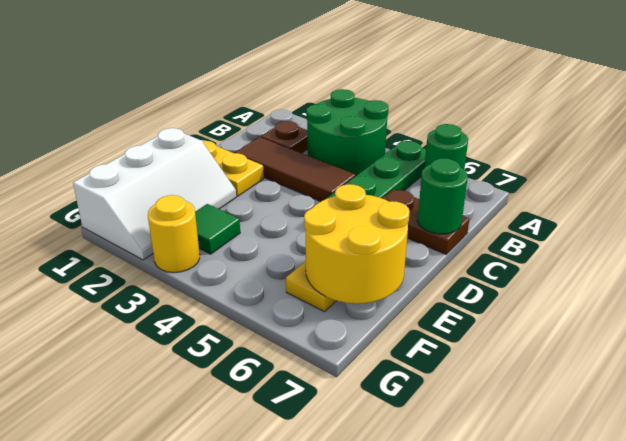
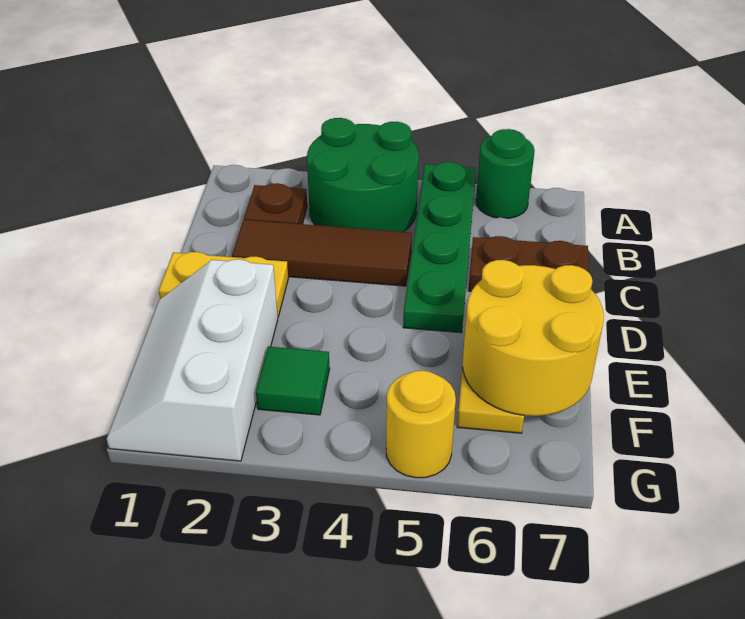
green 1x1 round brick [417,158,468,234] -> none
white 2x3 slope [73,128,236,260] -> white 2x3 slope turned to [107,259,278,461]
yellow 1x1 round brick [148,195,200,273] -> yellow 1x1 round brick moved to [386,370,456,478]

